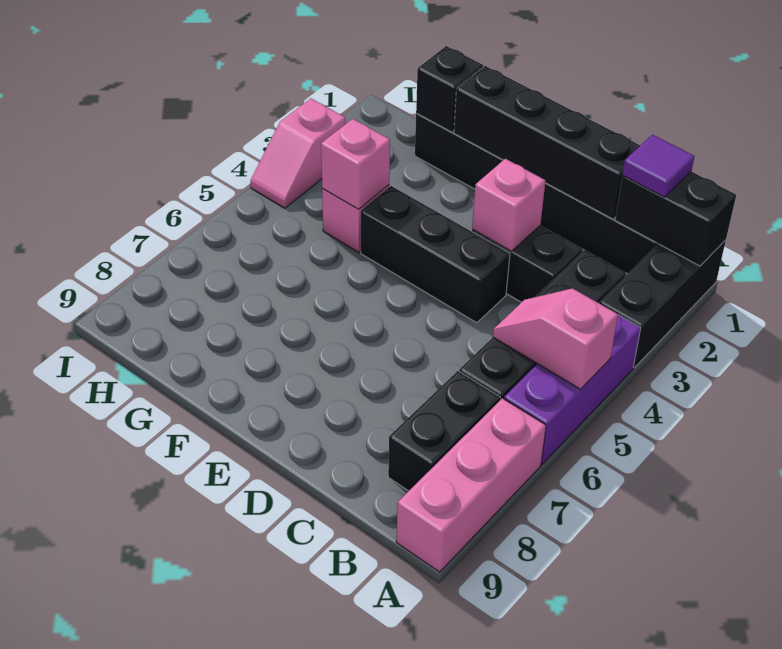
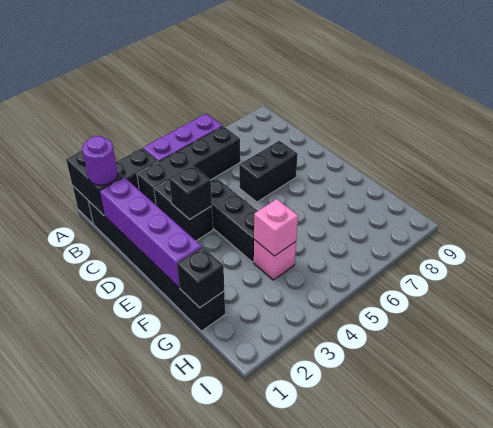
pink 1x2 slope [493,288,618,389] -> none
pink 1x3 brick [396,398,546,572] -> none
purple 1x1 tile [622,135,694,197] -> purple 1x1 round brick [82,136,118,185]
black 1x2 brick [388,371,500,491] -> black 1x2 brick moved to [239,141,298,202]
black 1x4 brick [454,66,640,219] -> purple 1x4 brick [100,177,202,287]
pink 1x1 brick [472,159,545,251] -> black 1x1 brick [169,165,212,219]
pink 1x2 slope [251,99,345,208] -> none

